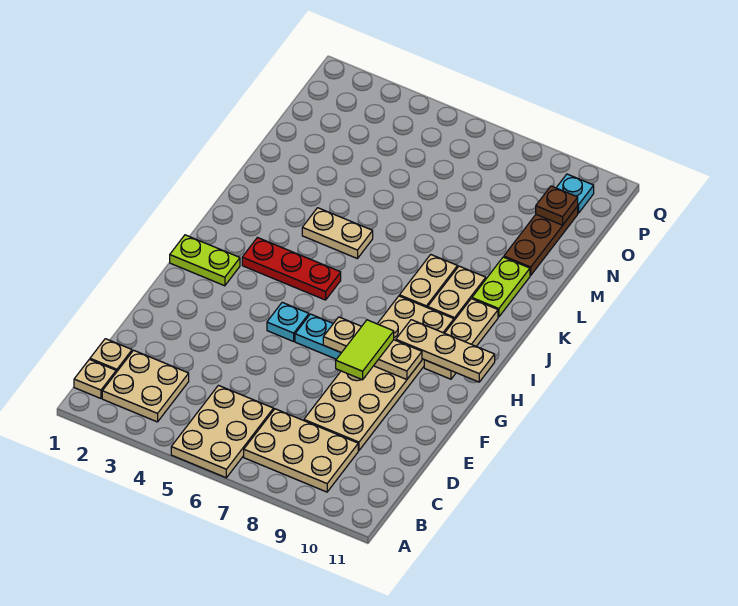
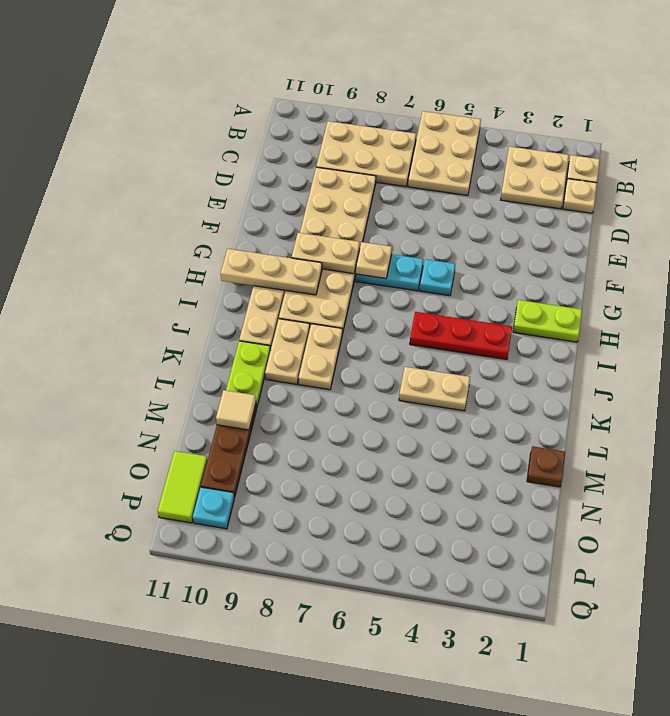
lime 1x2 tile [336,320,394,380] -> lime 1x2 tile moved to [158,451,207,523]
none -> tan 1x1 tile [216,390,256,430]
brown 1x1 plate [536,186,578,225] -> brown 1x1 plate moved to [527,446,565,487]

